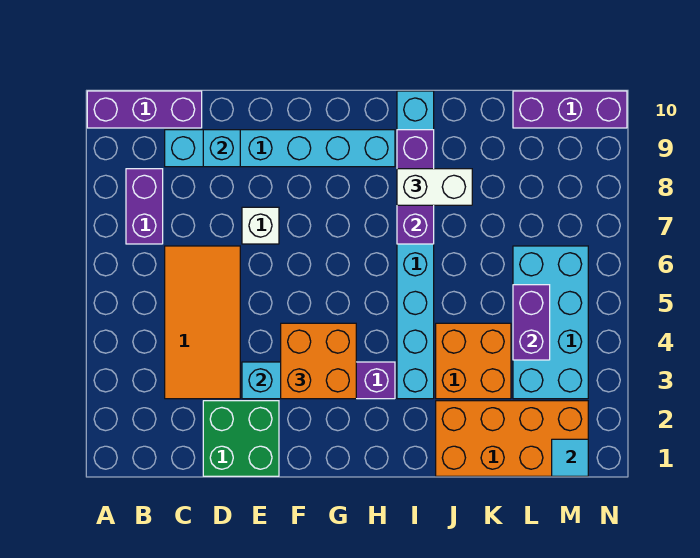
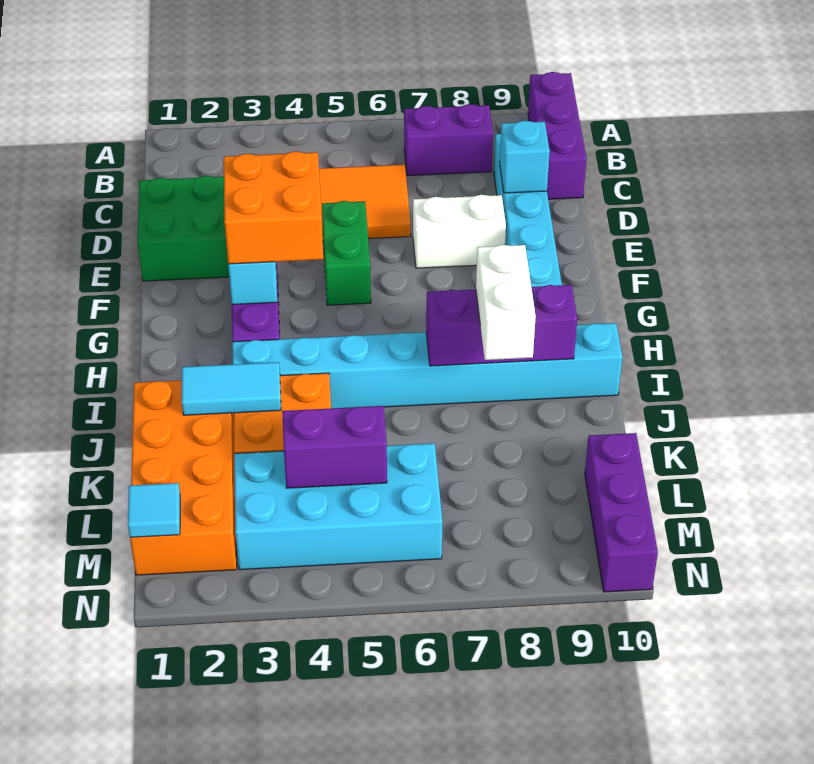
none -> green 1x2 brick [322,201,371,305]
white 1x1 brick [242,207,279,244] -> white 1x2 brick [413,195,506,268]
none -> cyan 1x2 tile [182,362,281,415]

